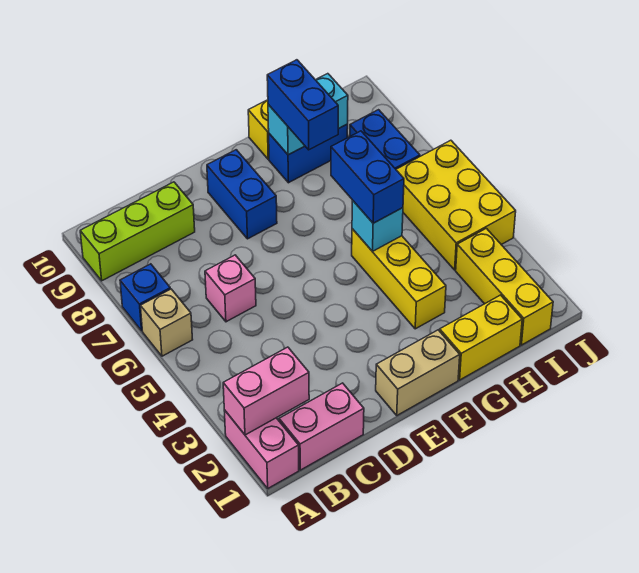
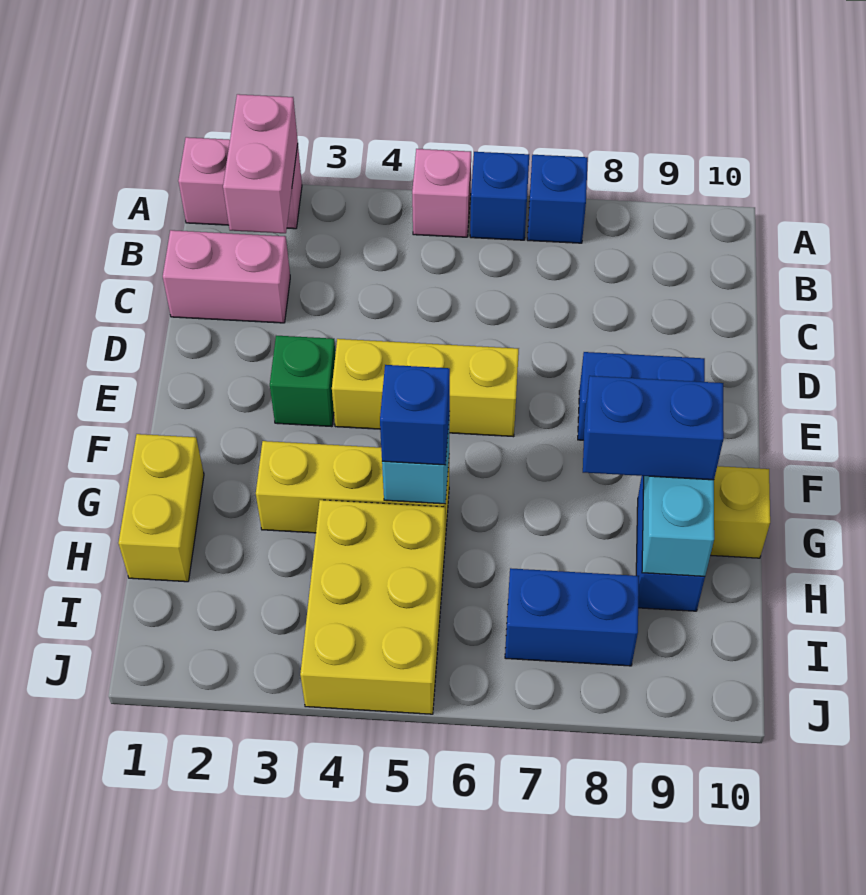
tan 1x1 brick [141,289,193,356] -> blue 1x1 brick [470,152,529,240]
lime 1x3 brick [80,182,195,281] -> none
pink 1x2 brick [279,383,364,470] -> pink 1x2 brick turned to [163,230,290,323]
pink 1x1 brick [205,255,256,322] -> pink 1x1 brick moved to [412,149,471,237]
tan 1x2 brick [376,330,460,415] -> none
none -> green 1x1 brick [270,336,336,427]
blue 1x2 brick [331,131,404,223] -> blue 1x1 brick [380,365,450,465]
yellow 1x3 brick [456,228,553,345] -> yellow 1x3 brick moved to [332,339,519,437]
yellow 2x3 brick [396,140,516,270] -> yellow 2x3 brick turned to [300,500,445,714]

